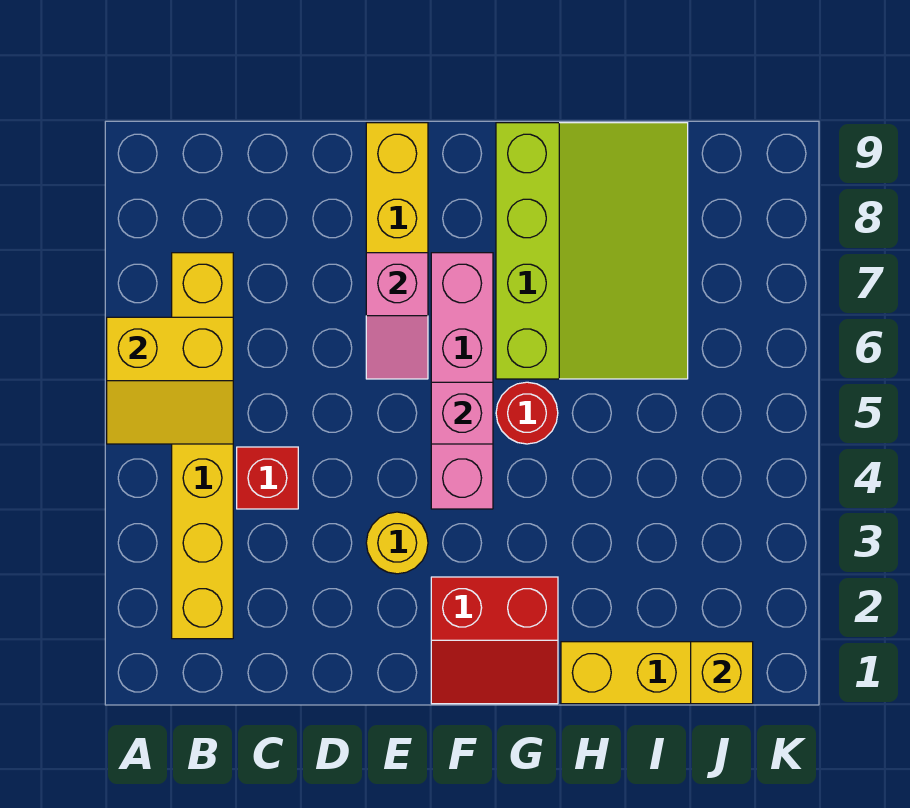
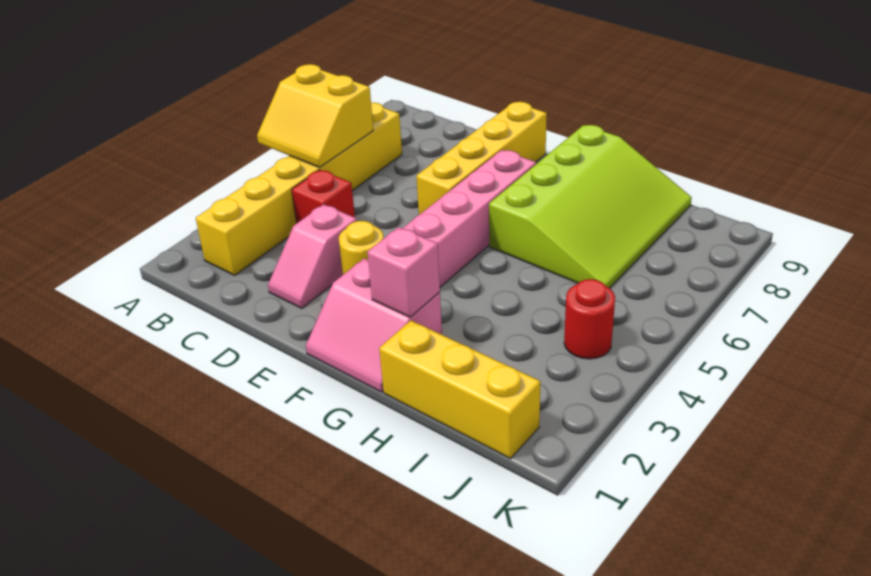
pink 1x2 slope [366,253,428,379] -> pink 1x2 slope moved to [268,204,357,308]
red 2x2 slope [431,577,558,704] -> pink 2x2 slope [306,258,442,392]
pink 1x1 brick [431,382,493,444] -> pink 1x1 brick moved to [367,227,440,317]
red 1x1 round brick [496,382,558,444] -> red 1x1 round brick moved to [564,279,615,359]
yellow 1x1 brick [691,642,753,704] -> none

